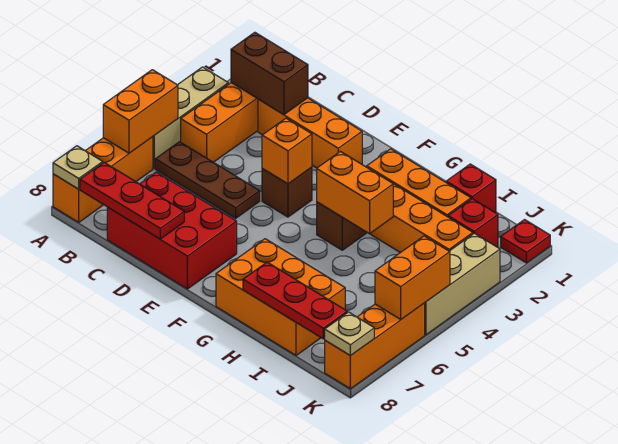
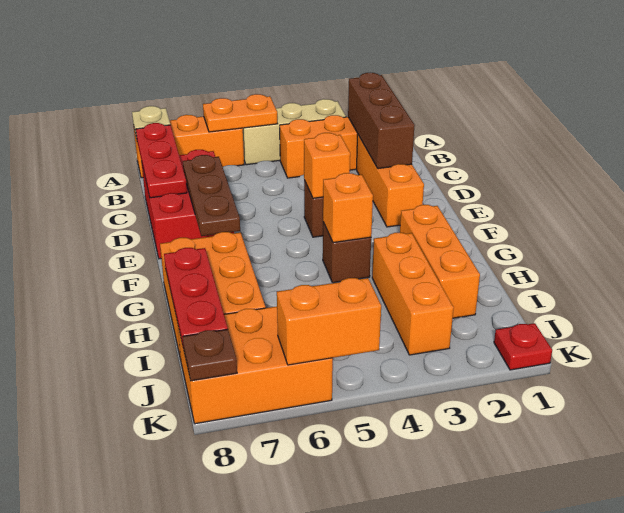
orange 1x2 brick [103,70,178,153] -> orange 1x2 plate [203,94,277,132]
brown 1x2 brick [231,32,308,115] -> brown 1x3 brick [348,73,415,169]
brown 1x3 plate [155,142,260,218] -> brown 1x3 plate moved to [183,155,240,236]
orange 1x2 brick [317,152,393,234] -> orange 1x1 brick [323,173,373,243]
red 1x1 brick [446,164,496,213] -> none
red 1x1 brick [448,199,498,247] -> none
tan 1x3 brick [425,233,500,335] -> none
orange 1x3 brick [325,303,425,389] -> orange 2x3 brick [177,306,333,424]
tan 1x1 plate [325,312,374,356] -> brown 1x1 plate [183,329,237,381]

